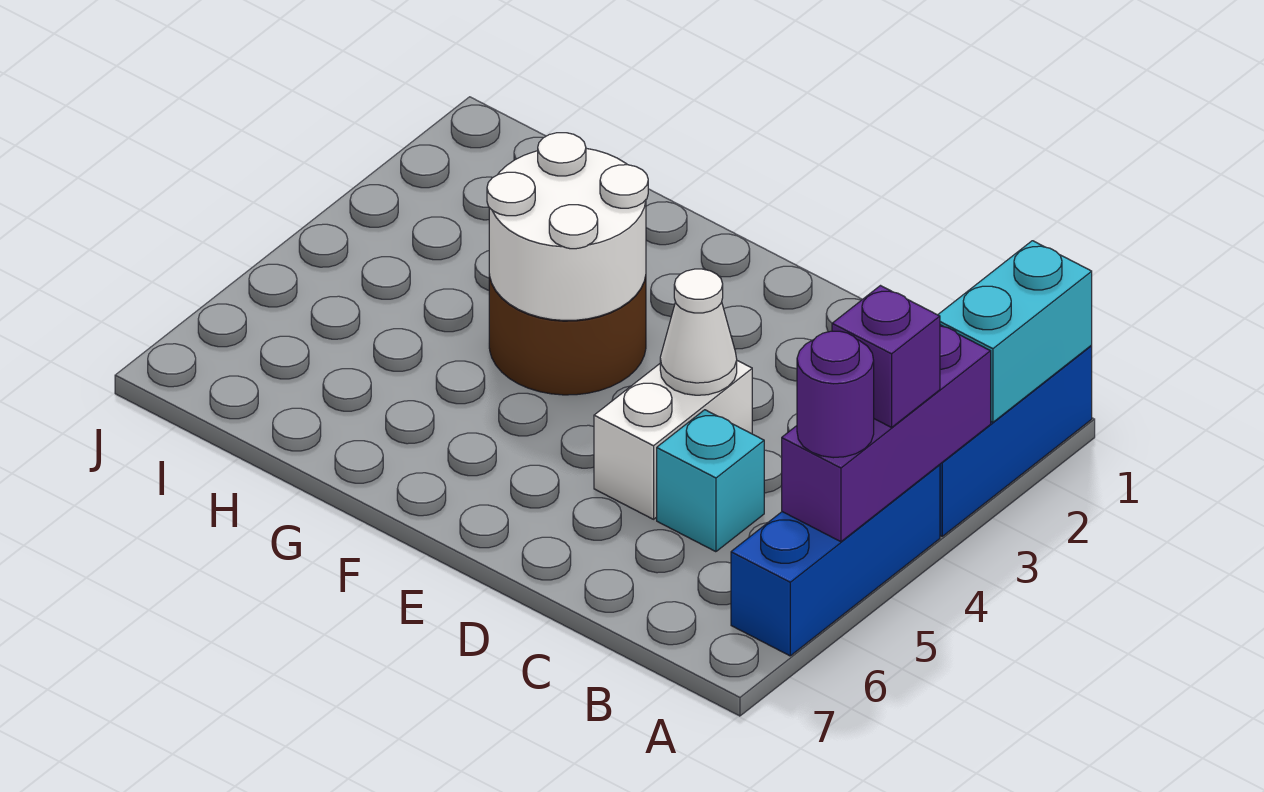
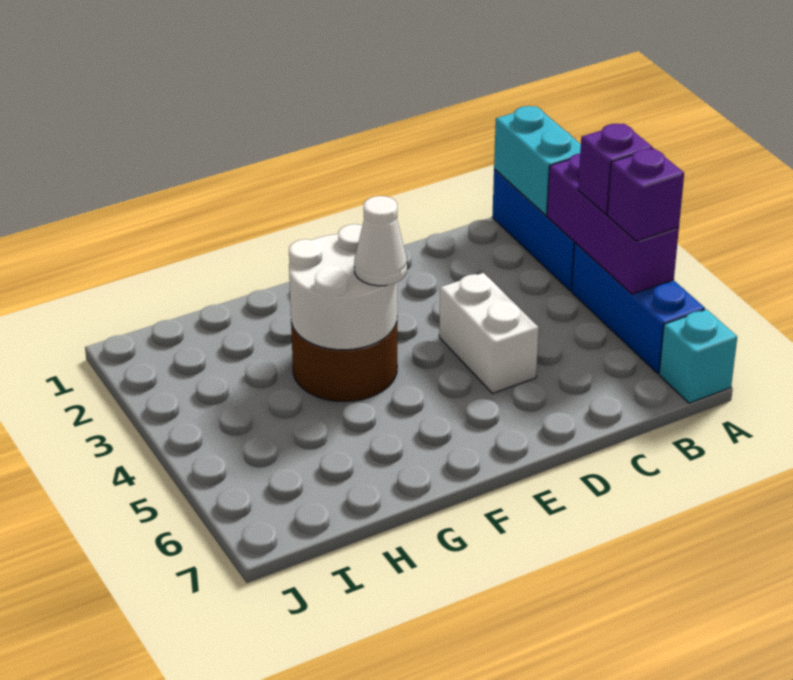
purple 1x1 round brick [797,331,874,458] -> purple 1x1 brick [607,148,684,241]
cyan 1x1 brick [657,410,764,552] -> cyan 1x1 brick moved to [659,309,737,403]
white 1x1 cone [660,269,737,395] -> white 1x1 cone moved to [354,196,407,286]

